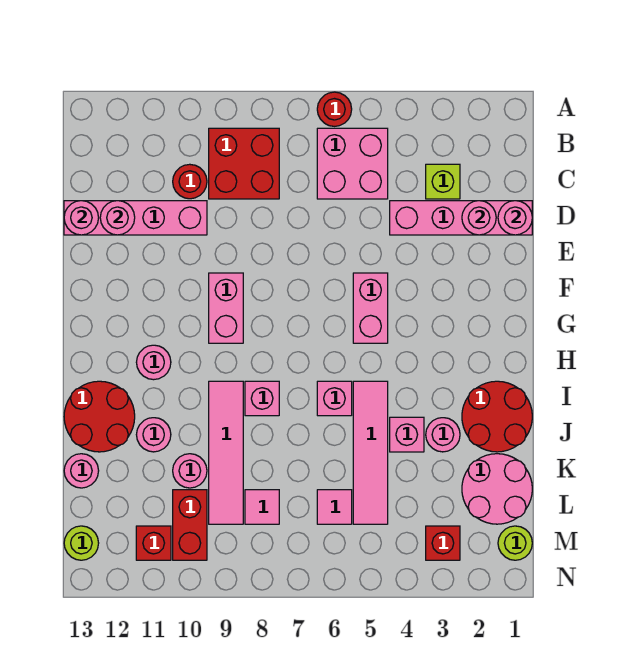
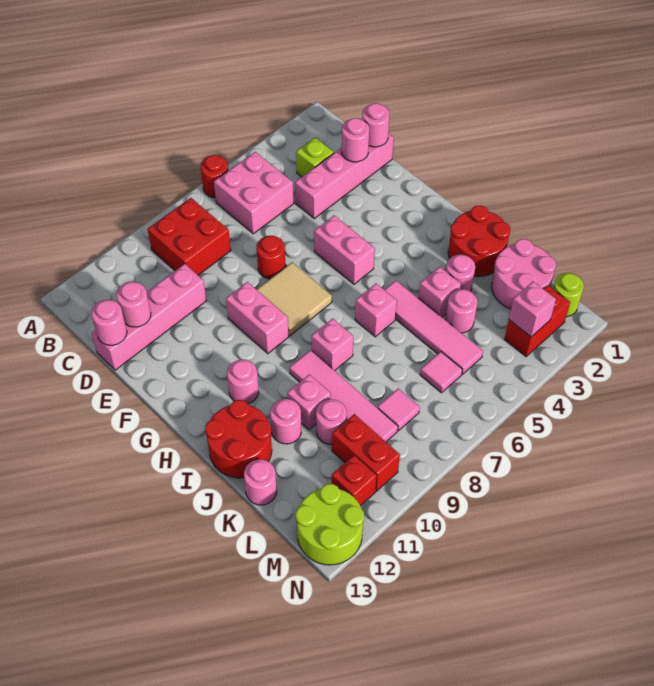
red 1x1 round brick [173,164,207,199] -> red 1x1 round brick moved to [256,236,286,279]
none -> tan 2x2 tile [257,262,332,336]
none -> pink 1x1 brick [287,374,331,430]
none -> pink 1x1 round brick [446,289,477,333]
red 1x1 brick [426,526,460,560] -> red 1x2 brick [504,286,570,357]
none -> pink 1x1 brick [509,281,556,337]
lime 1x1 round brick [64,526,99,560] -> lime 2x2 round brick [296,484,364,565]

